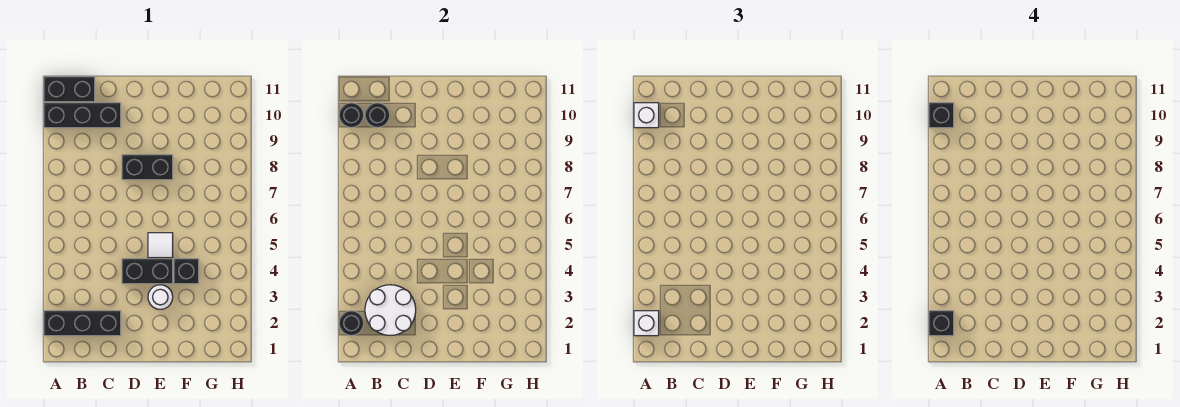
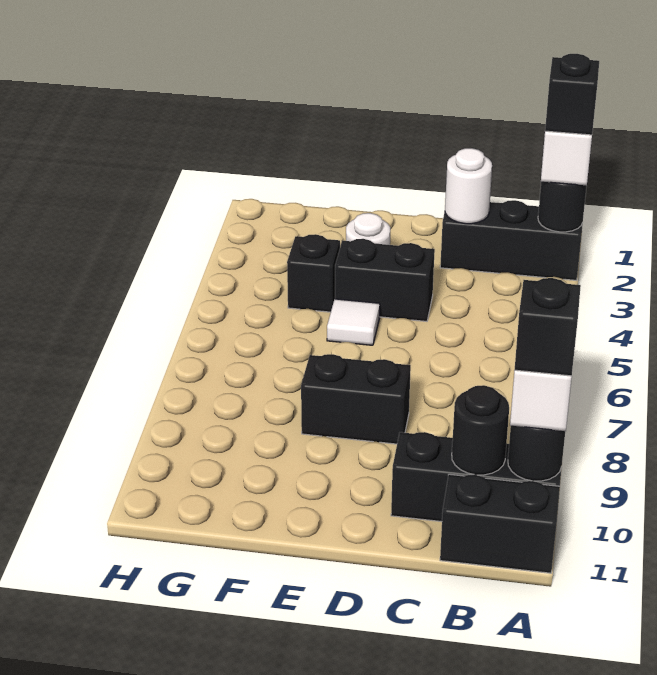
white 2x2 round brick [365,285,416,336] -> white 1x1 round brick [445,148,492,224]

